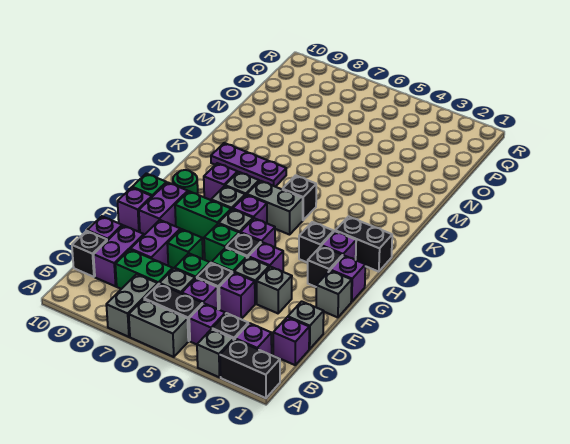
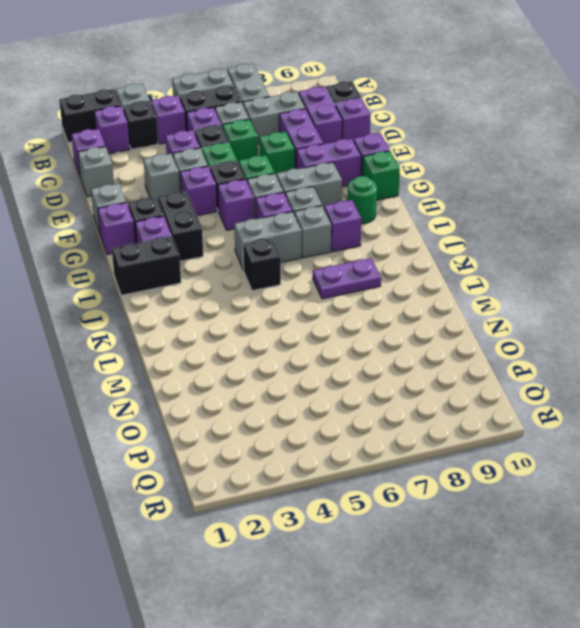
green 1x2 brick [115,249,173,289] -> grey 1x2 brick [243,92,306,144]
purple 1x2 brick [139,182,188,235] -> purple 1x2 brick turned to [297,139,361,187]
green 1x2 brick [175,191,231,240] -> grey 1x2 brick [277,162,342,207]
black 1x1 brick [299,222,334,263] -> black 1x2 brick [158,191,203,261]
purple 1x3 plate [211,143,286,187] -> purple 1x2 plate [313,258,381,299]

